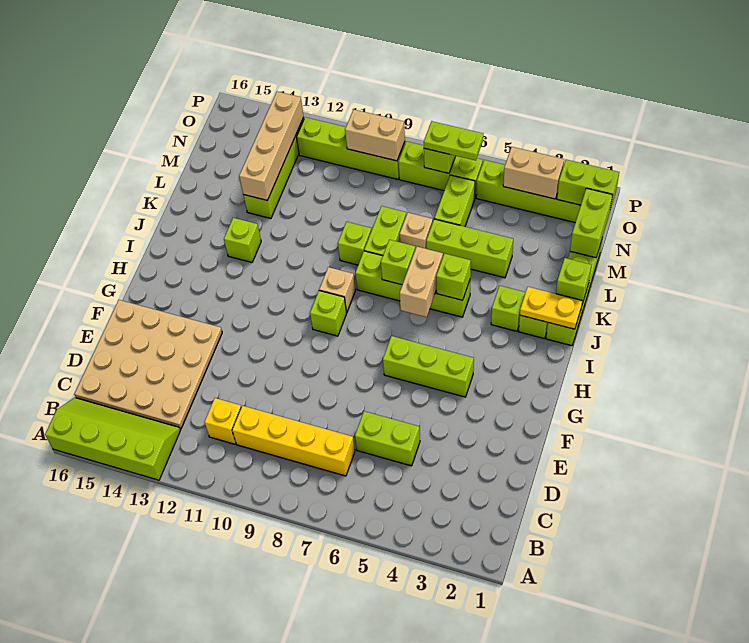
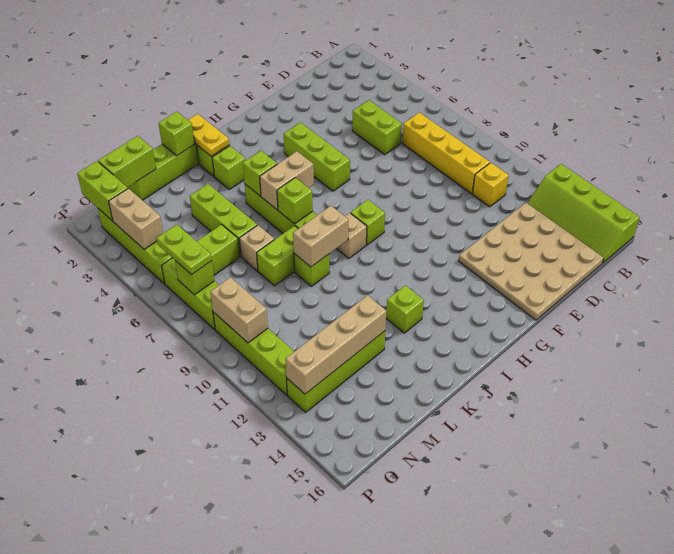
none -> tan 1x2 brick [293,206,348,267]

